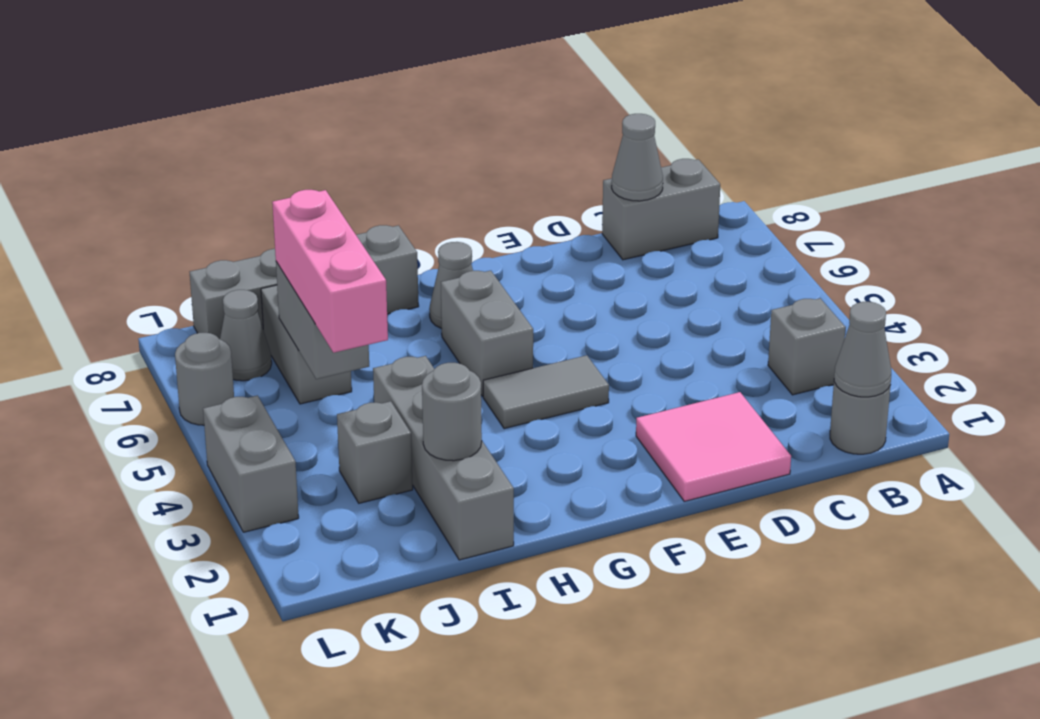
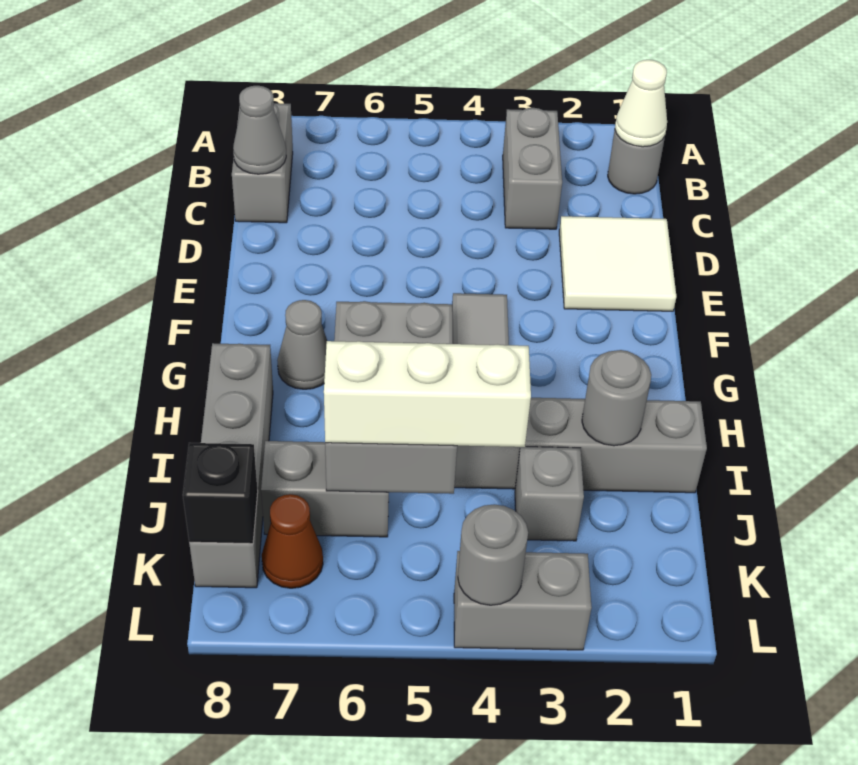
grey 1x1 cone [834,302,891,397] -> white 1x1 cone [615,60,667,147]
grey 1x1 brick [768,298,846,395] -> grey 1x2 brick [503,108,562,229]
pink 2x2 tile [636,392,791,501] -> white 2x2 tile [559,216,676,311]
pink 1x3 brick [272,190,388,353] -> white 1x3 brick [324,341,531,447]
grey 1x1 cone [220,290,272,381] -> brown 1x1 cone [262,494,323,588]
none -> black 1x1 brick [183,443,258,544]
grey 1x1 round brick [175,333,234,425] -> grey 1x1 round brick moved to [458,504,528,605]

